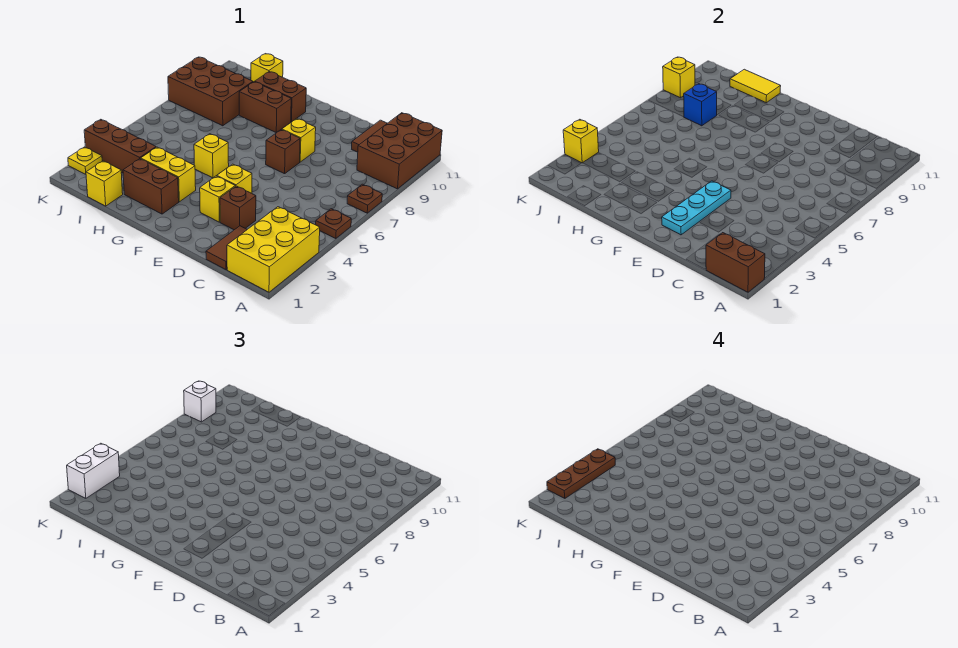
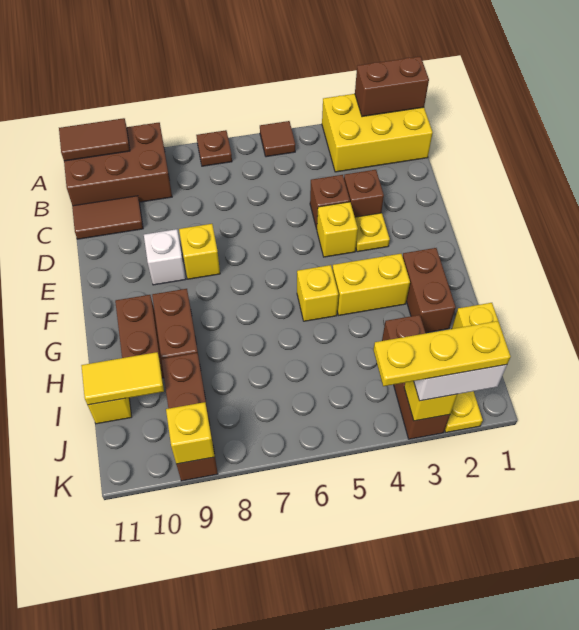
brown 1x2 brick [706,233,765,292] -> brown 1x2 brick turned to [355,56,429,117]
brown 1x1 plate [316,209,351,239] -> brown 1x1 tile [260,121,295,157]
brown 1x2 tile [206,226,247,270] -> brown 1x2 tile moved to [59,118,130,161]
cyan 1x3 plate [662,181,731,235] -> none
yellow 1x1 brick [200,176,235,222] -> yellow 1x1 plate [355,213,390,252]
brown 1x1 brick [266,130,300,174] -> brown 1x1 brick moved to [310,175,350,229]
yellow 1x2 brick [141,147,196,202] -> yellow 1x2 brick turned to [332,254,410,315]
yellow 1x2 tile [730,69,781,103] -> yellow 1x2 tile turned to [81,352,164,405]
brown 2x3 brick [168,57,253,126] -> brown 1x3 brick [161,353,218,481]
blue 1x1 brick [684,84,717,126] -> none
brown 1x3 plate [547,449,615,498] -> yellow 1x3 plate [373,321,511,386]
white 1x1 brick [184,381,216,422] -> white 1x1 brick moved to [144,229,186,285]

